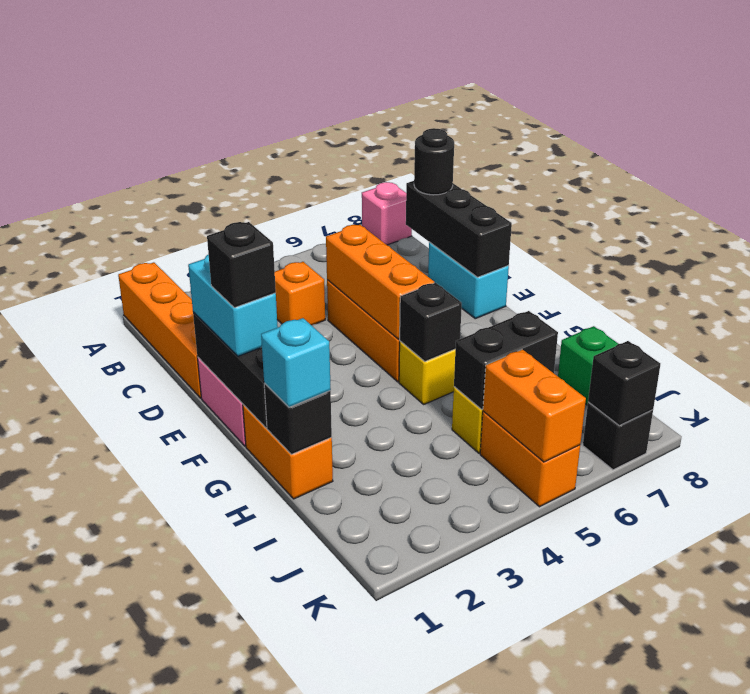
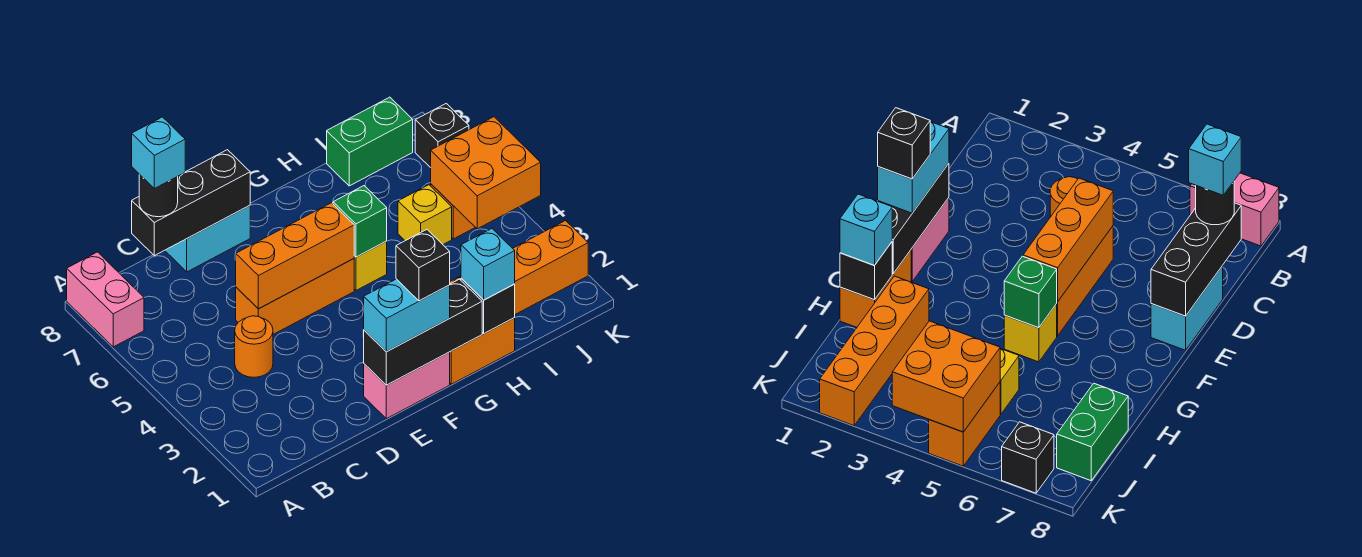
orange 1x4 brick [118,262,201,398] -> orange 1x4 brick moved to [450,221,588,314]
pink 1x1 brick [362,182,412,245] -> pink 1x2 brick [67,252,144,347]
orange 1x1 brick [275,262,325,325] -> orange 1x1 round brick [235,316,273,377]
none -> cyan 1x1 brick [132,117,185,188]
black 1x1 brick [400,283,462,361] -> green 1x1 brick [333,186,387,257]
black 1x2 brick [454,311,558,409] -> none
orange 1x2 brick [483,349,586,462] -> orange 2x2 brick [431,117,541,229]
black 1x1 brick [588,341,660,426] -> none

